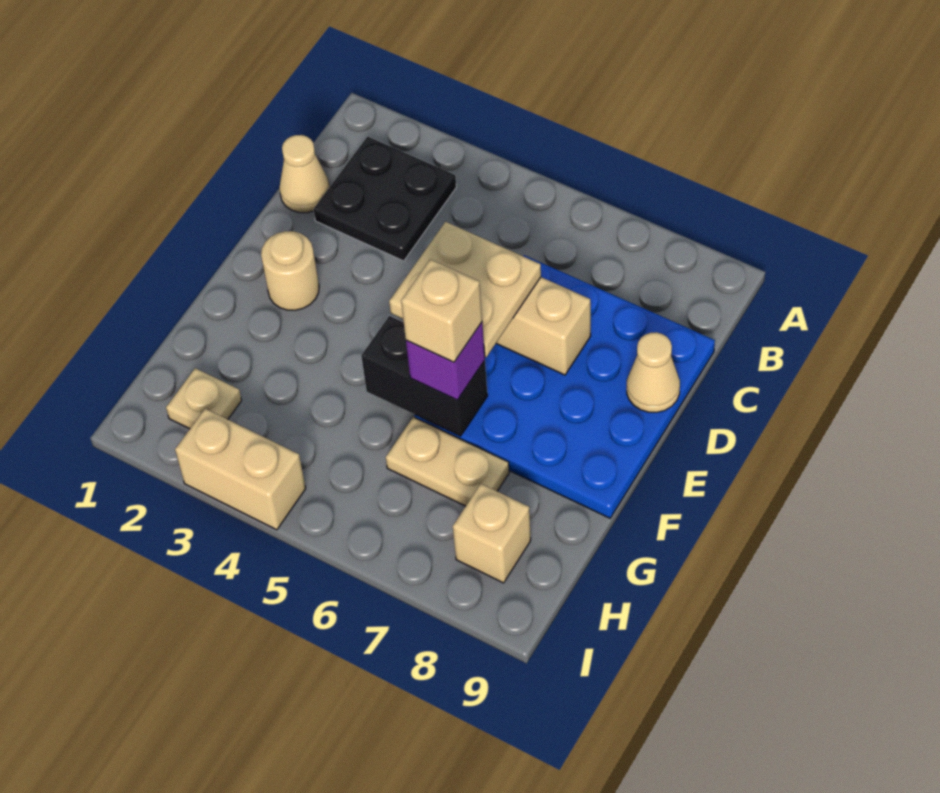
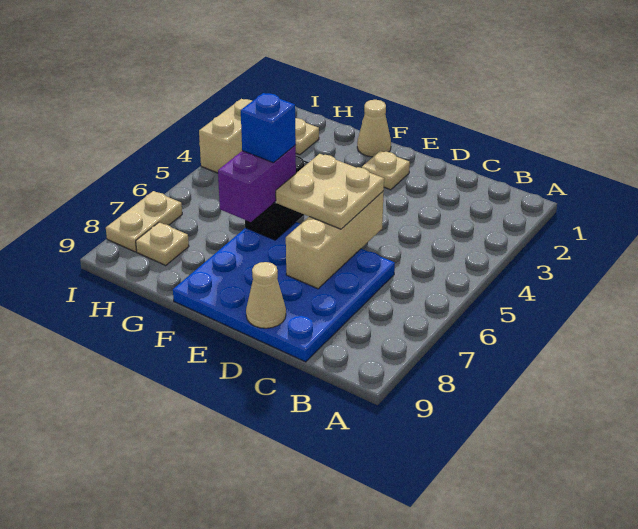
black 2x2 plate [314,137,456,261] -> none
tan 1x1 cone [279,135,330,213] -> tan 1x1 cone moved to [357,100,391,157]
tan 1x1 round brick [261,231,319,310] -> tan 1x1 plate [362,151,410,190]
purple 1x1 brick [406,322,485,400] -> purple 1x2 brick [218,145,296,222]
tan 1x1 brick [401,259,482,362] -> blue 1x1 brick [241,93,296,163]
tan 1x2 plate [386,417,509,506] -> tan 1x2 plate moved to [106,191,182,252]
tan 1x1 brick [453,484,531,583] -> tan 1x1 plate [136,222,189,265]

